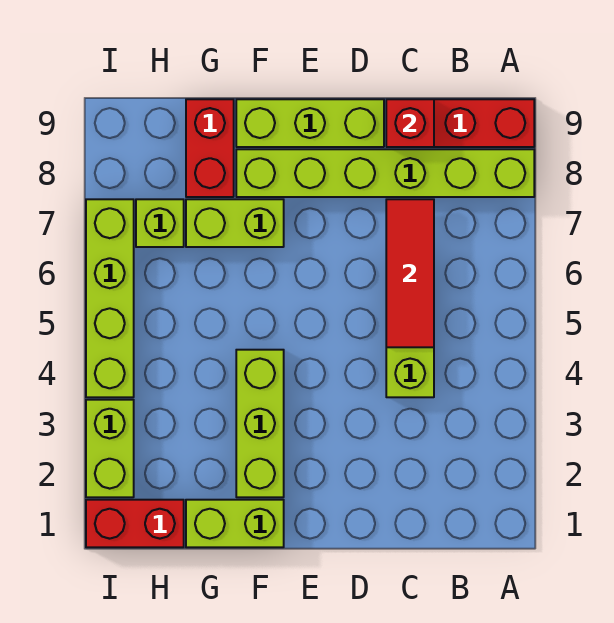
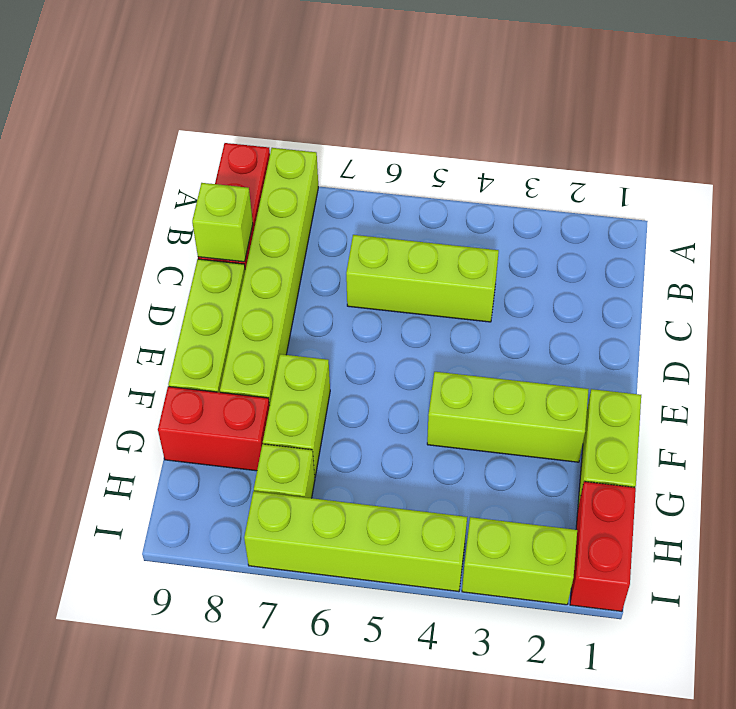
red 1x3 tile [386,199,434,347] -> none
red 1x1 brick [386,99,434,147] -> lime 1x1 brick [192,183,253,262]

